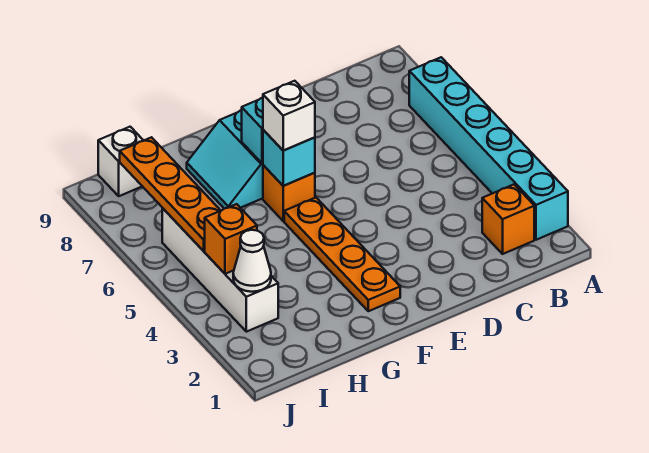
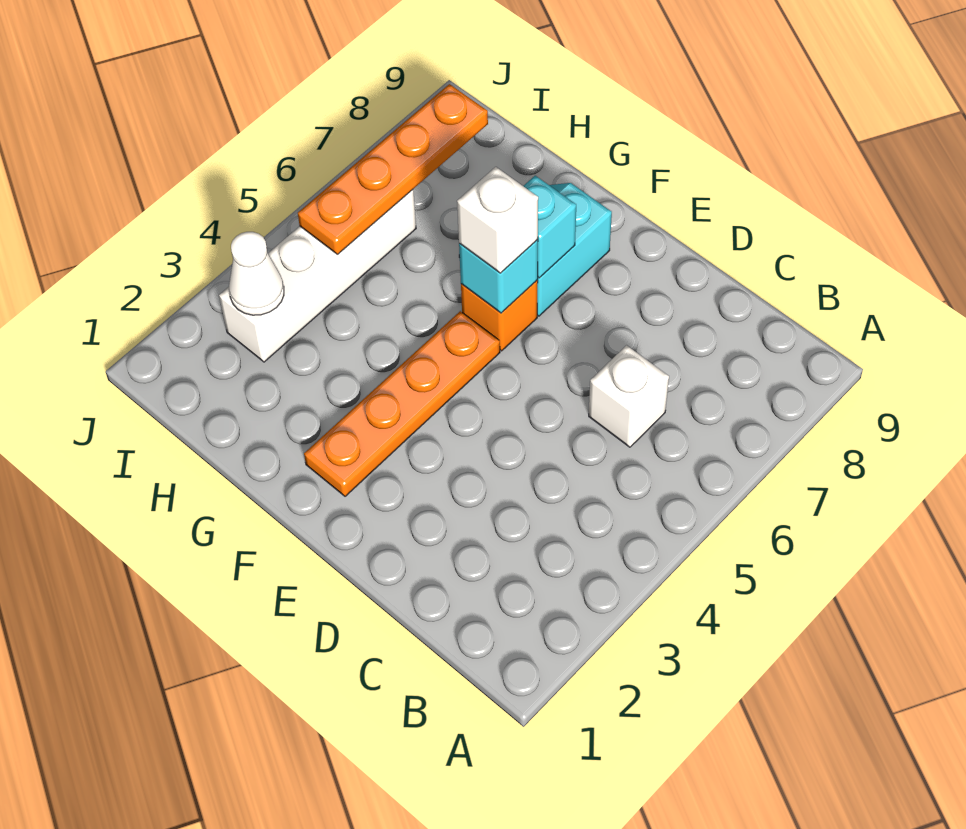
cyan 1x6 brick [409,57,568,240] -> none
orange 1x1 brick [482,185,534,254] -> none
orange 1x1 brick [205,204,257,274] -> none
white 1x1 brick [98,127,144,196] -> white 1x1 brick moved to [589,345,669,447]

